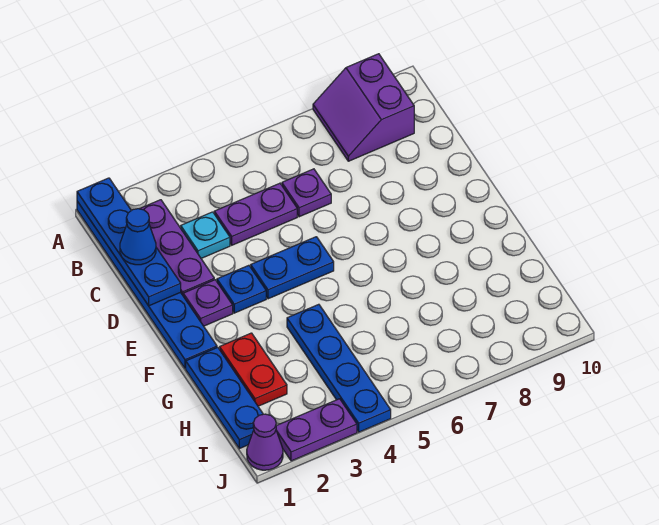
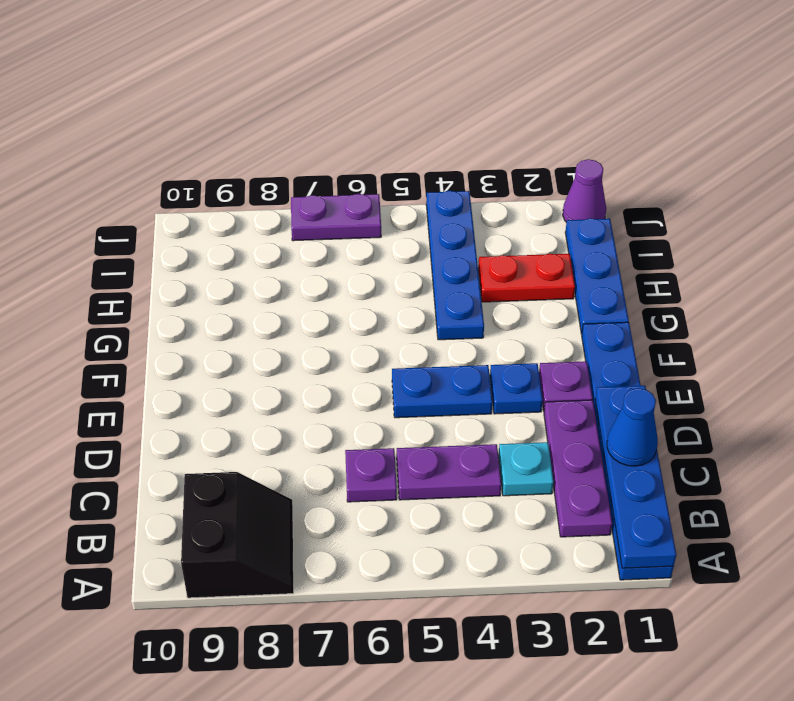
purple 2x2 slope [313,54,414,161] -> black 2x2 slope [181,472,294,598]
red 1x2 plate [220,333,287,406] -> red 1x2 plate turned to [478,254,575,302]
purple 1x2 plate [276,399,357,461] -> purple 1x2 plate moved to [291,194,381,241]

